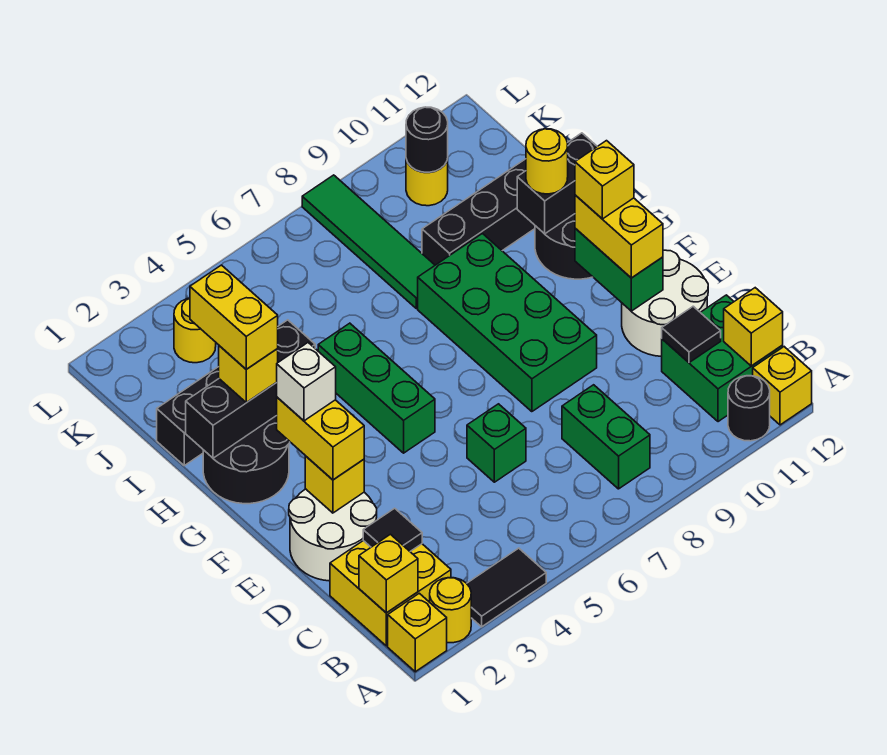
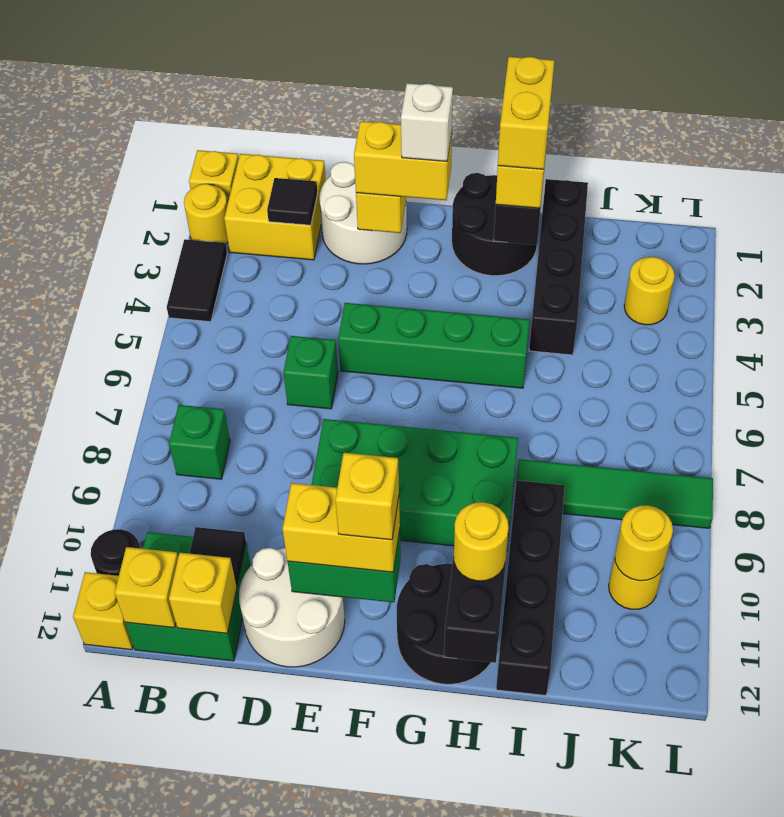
yellow 1x1 brick [359,534,418,613] -> yellow 1x1 brick moved to [169,553,237,633]
green 1x2 brick [562,385,650,489] -> green 1x1 brick [169,405,230,479]
green 1x3 brick [318,323,435,453] -> green 1x4 brick [338,303,530,388]
yellow 1x2 brick [190,265,278,369] -> yellow 1x2 brick turned to [498,57,554,169]
black 1x1 round brick [406,107,448,172] -> yellow 1x1 round brick [615,505,673,581]

